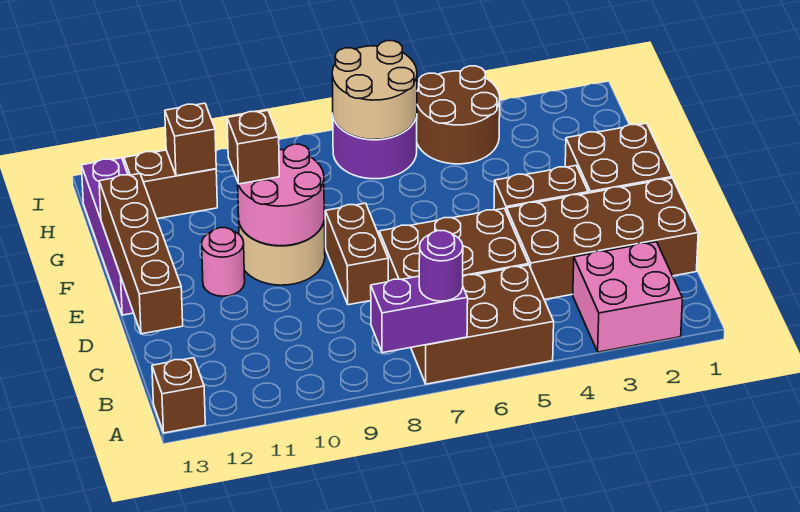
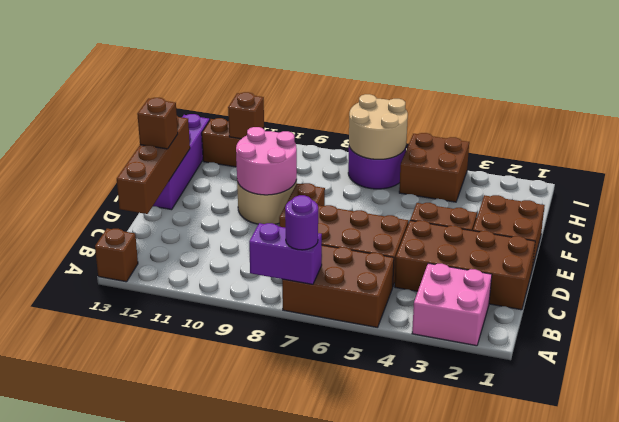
pink 1x1 round brick [202,228,245,296] -> none
brown 1x1 brick [227,110,279,184] -> brown 1x1 brick moved to [137,98,178,149]
brown 2x2 round brick [417,66,500,164] -> brown 2x2 brick [399,133,469,202]

